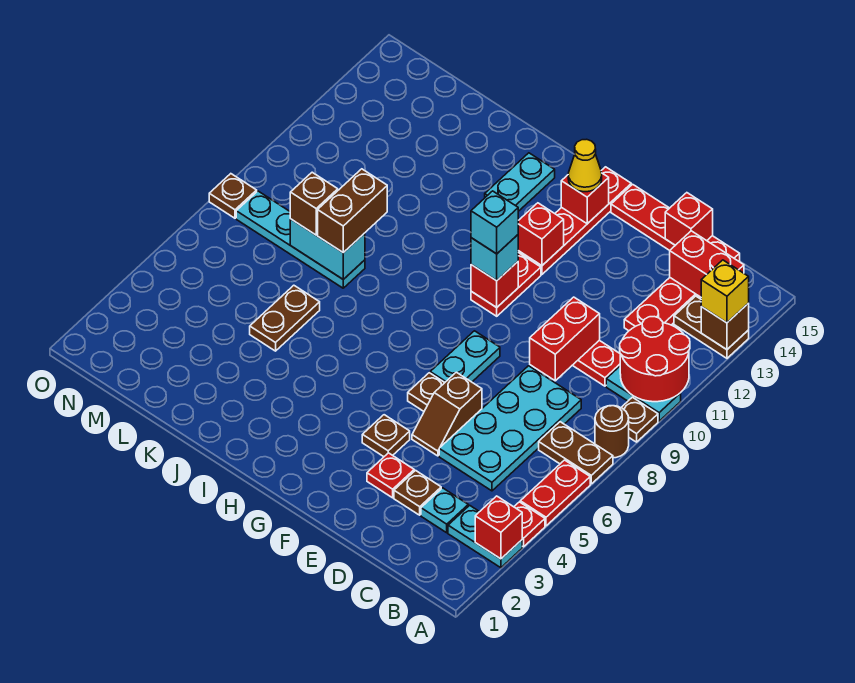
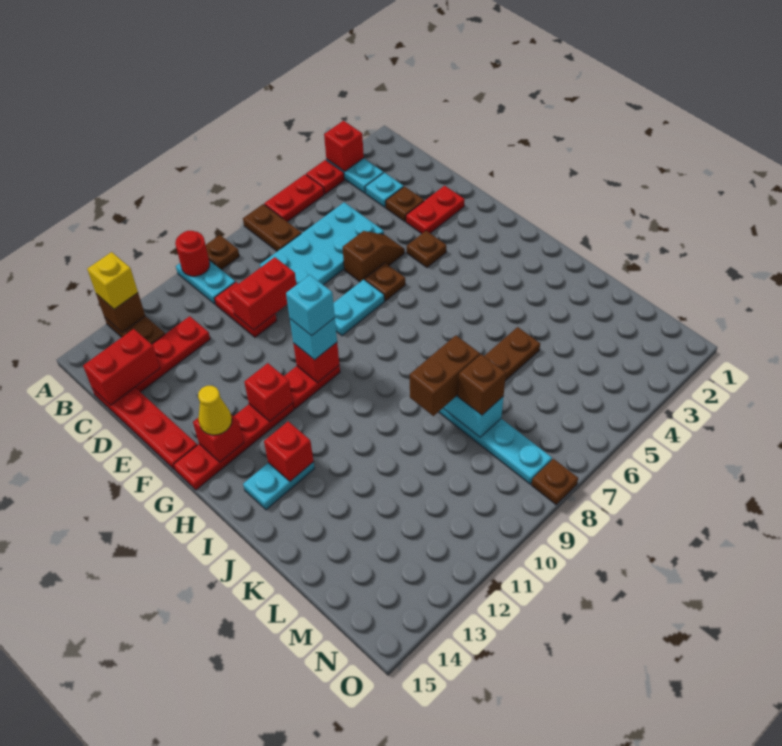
brown 1x1 round brick [595,406,629,458] -> none
red 2x2 round brick [620,317,690,402] -> red 1x1 round brick [175,231,210,276]
red 1x2 brick [670,231,744,297] -> red 1x2 brick turned to [83,329,160,405]
red 1x1 brick [665,193,713,245] -> red 1x1 brick moved to [264,421,314,481]
red 1x1 plate [367,453,414,498] -> red 1x2 plate [406,186,465,234]

